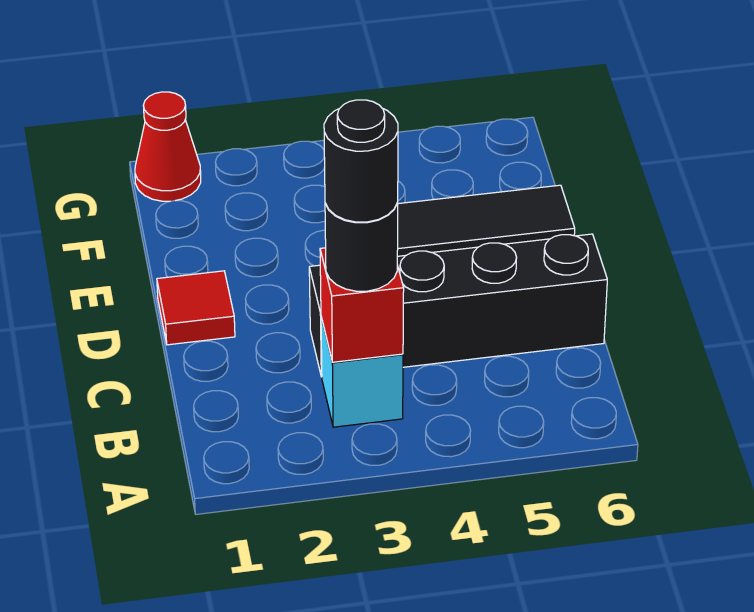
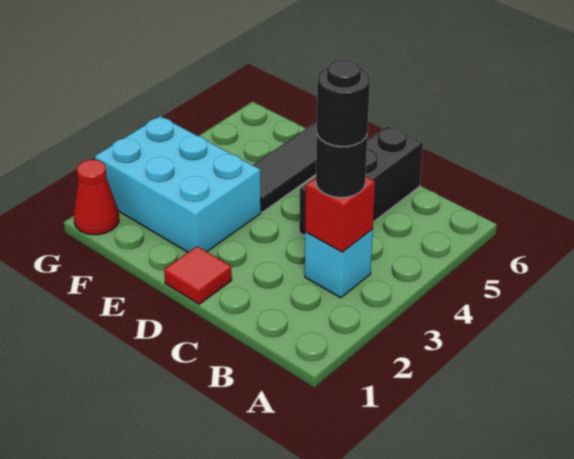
black 1x4 brick [309,234,607,377] -> black 1x3 brick [299,126,423,236]
none -> cyan 2x3 brick [95,116,261,252]

